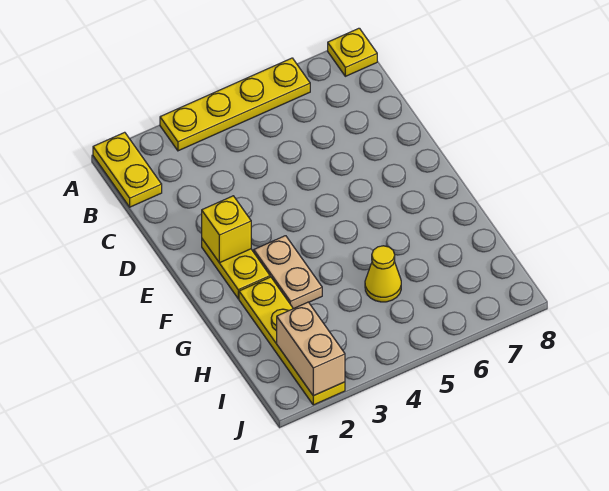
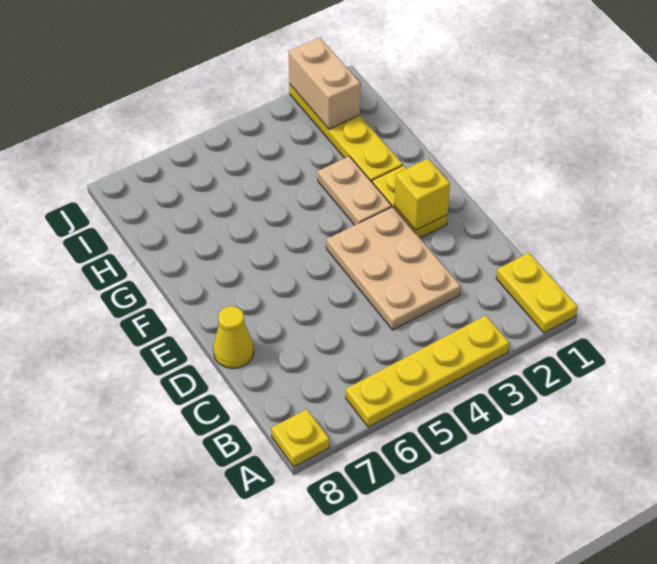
none -> tan 2x3 plate [326,207,461,330]
yellow 1x1 cone [365,246,401,302] -> yellow 1x1 cone moved to [213,306,254,368]

